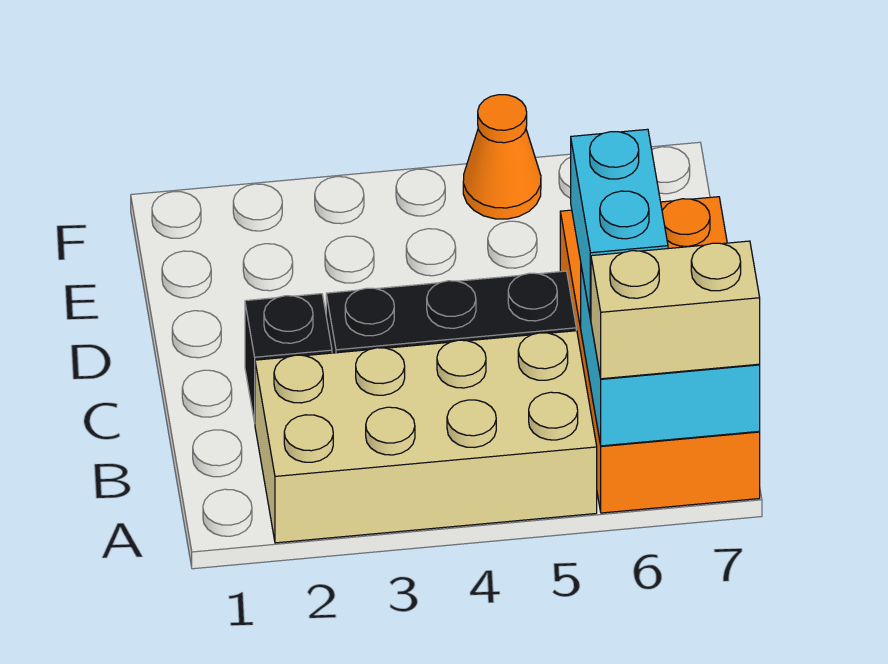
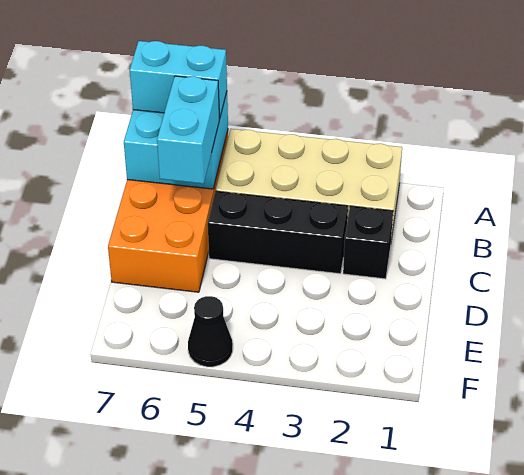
tan 1x2 brick [591,241,760,379] -> cyan 1x2 brick [130,41,227,119]
orange 1x1 cone [463,95,541,219] -> black 1x1 cone [188,296,233,367]

